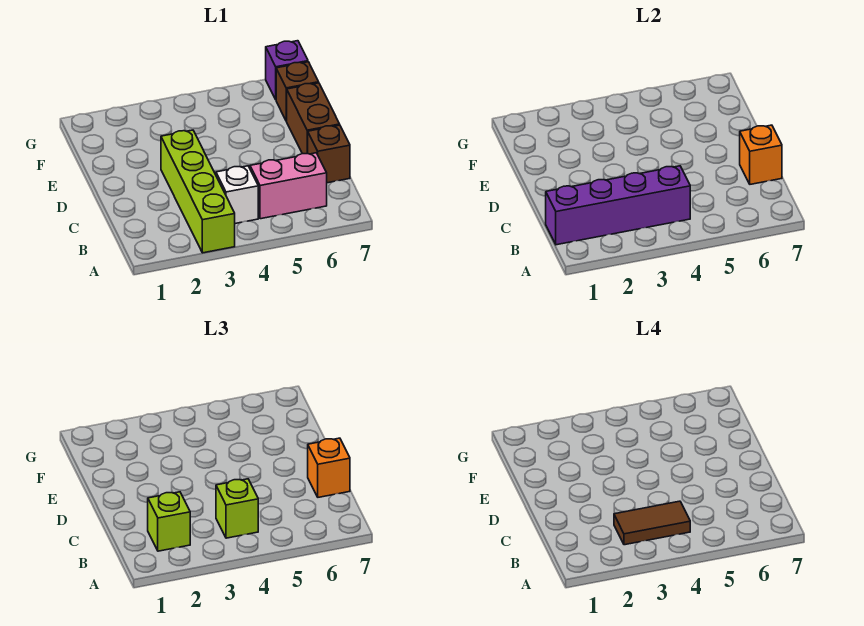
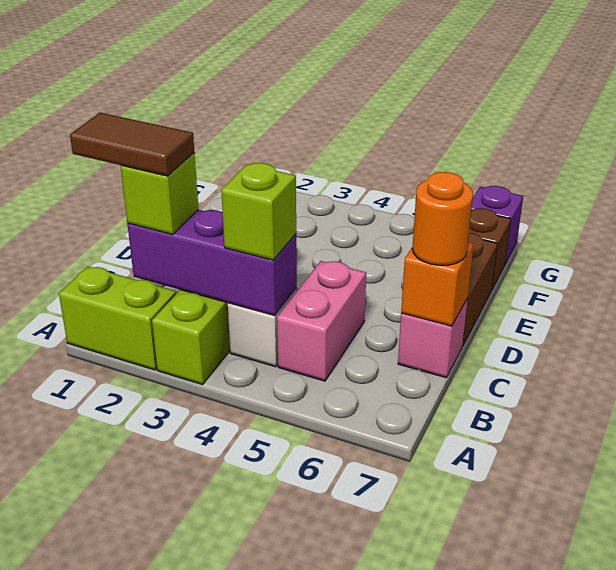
none -> lime 1x2 brick [59,267,177,370]
purple 1x4 brick [546,166,690,245] -> purple 1x3 brick [127,210,297,315]
brown 1x2 tile [614,501,690,545] -> brown 1x2 tile moved to [70,113,194,176]
pink 1x2 brick [250,153,327,219] -> pink 1x2 brick turned to [277,261,366,381]
brown 1x1 brick [308,125,350,183] -> pink 1x1 brick [398,298,468,378]
orange 1x1 brick [308,438,350,497] -> orange 1x1 round brick [412,172,473,266]

